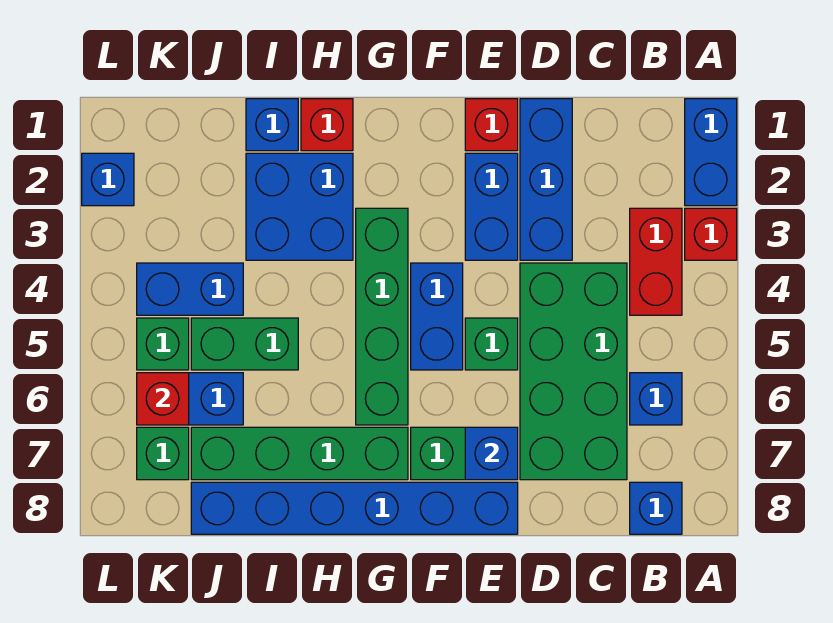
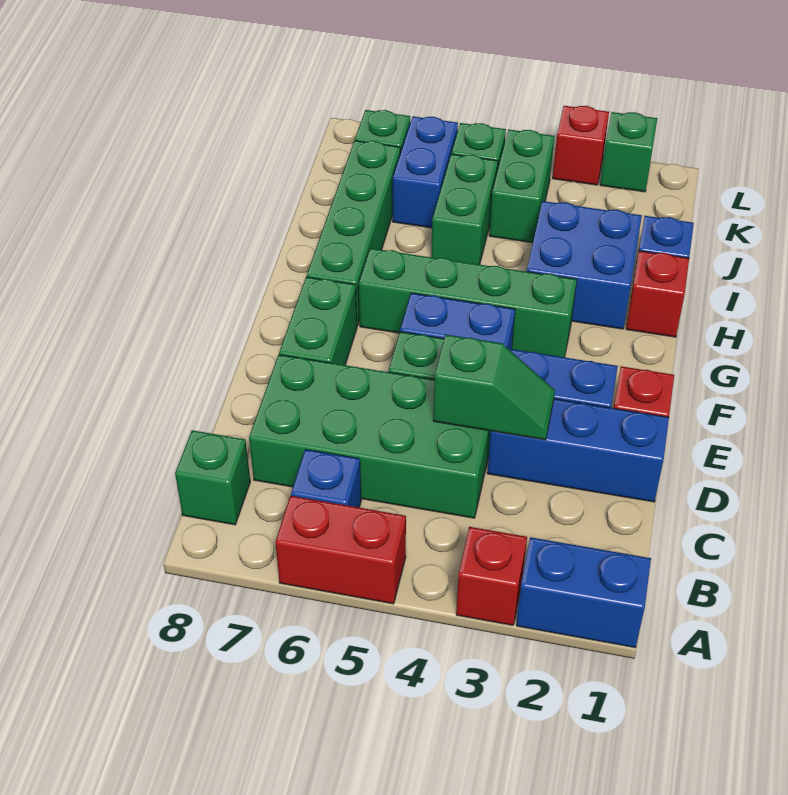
red 1x2 brick [630,208,682,315] -> red 1x2 brick moved to [275,496,406,604]
blue 1x1 brick [630,482,682,534] -> green 1x1 brick [175,430,250,525]
none -> green 1x2 slope [433,335,555,440]
blue 1x1 brick [465,427,518,480] -> none
blue 1x6 brick [191,482,518,534] -> none
blue 1x2 brick [137,263,243,315] -> green 1x2 brick [489,130,554,243]
red 1x1 brick [137,373,189,425] -> red 1x1 brick moved to [553,106,609,185]
blue 1x1 brick [82,153,134,206] -> green 1x1 brick [600,112,657,192]

